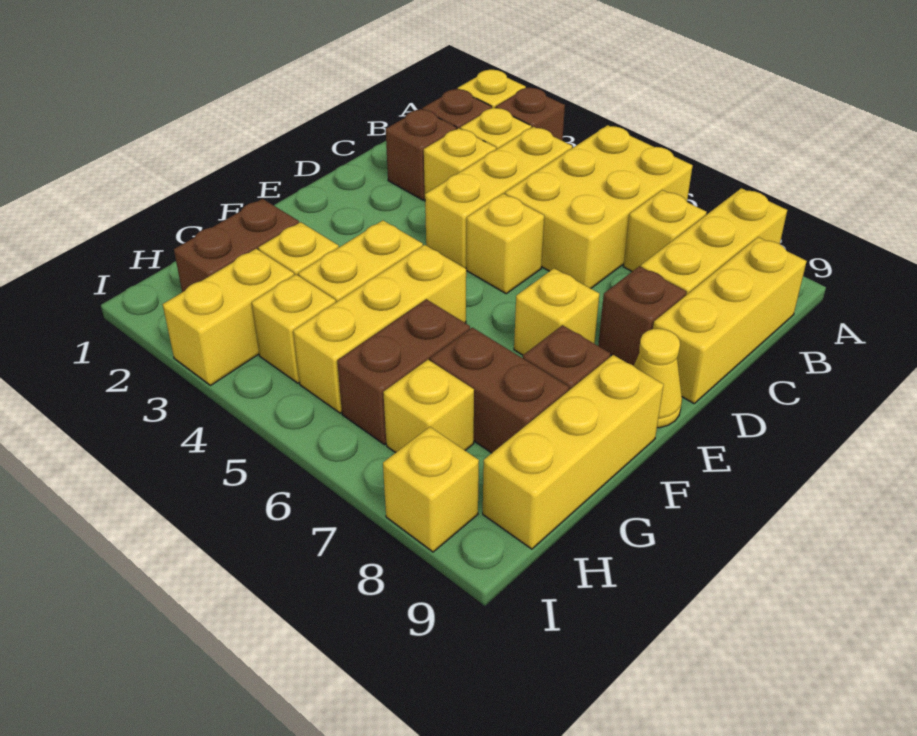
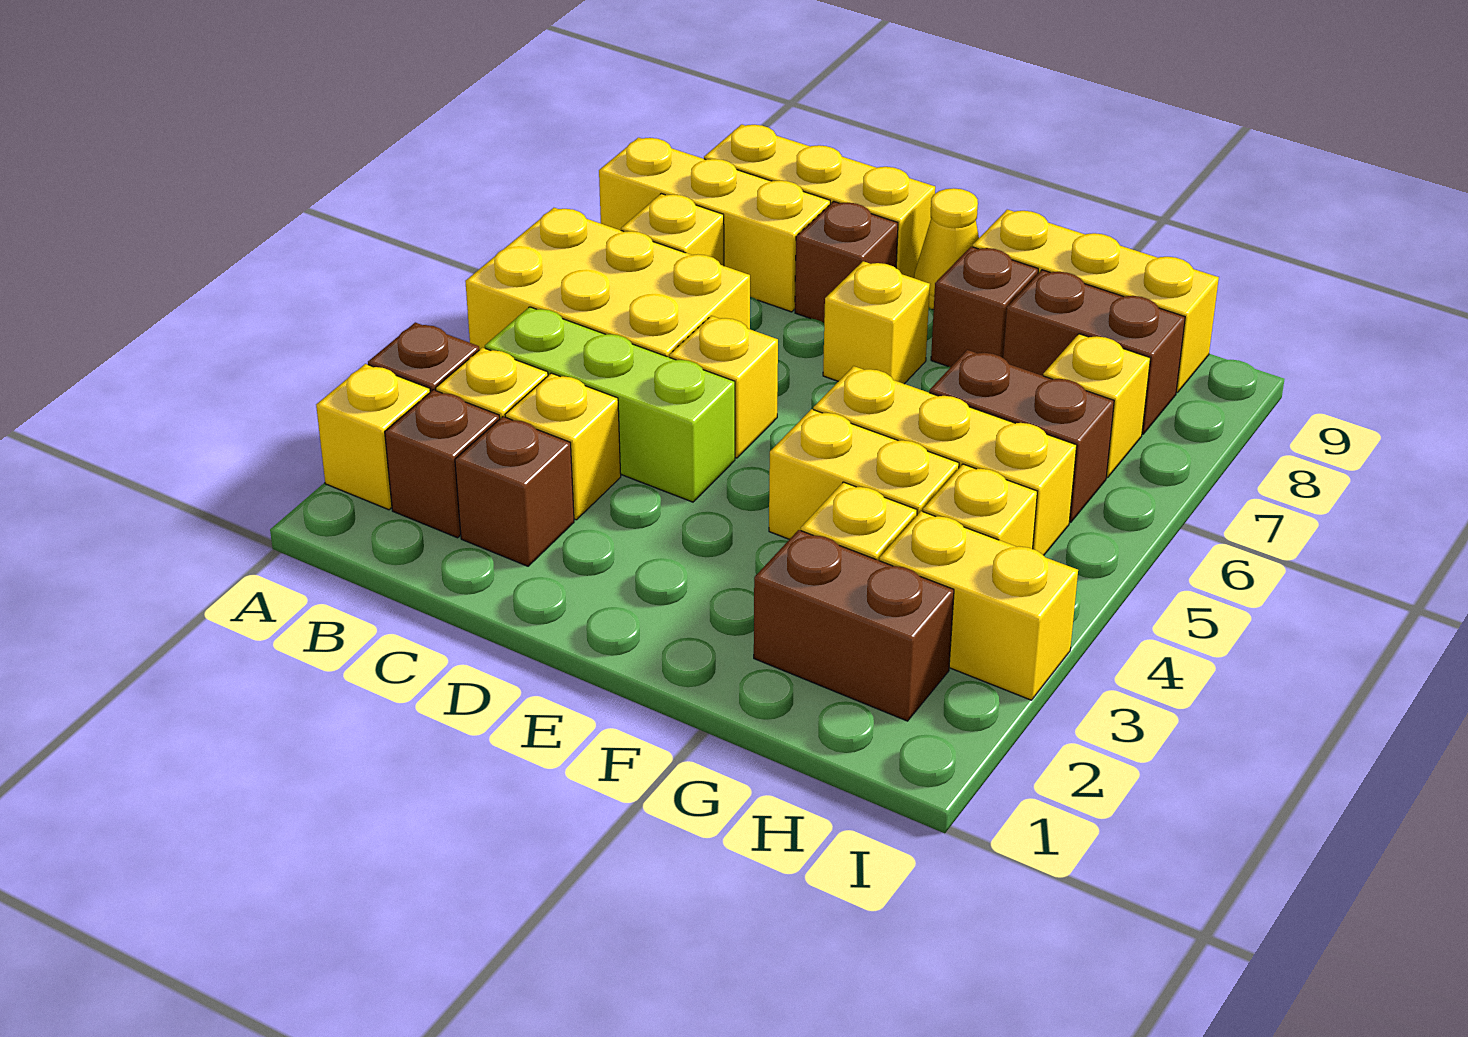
yellow 1x3 brick [425,127,572,268] -> lime 1x3 brick [485,307,735,502]
brown 1x2 brick [430,328,569,453] -> brown 1x2 brick turned to [1003,270,1185,434]
yellow 1x1 brick [383,427,479,552] -> none

